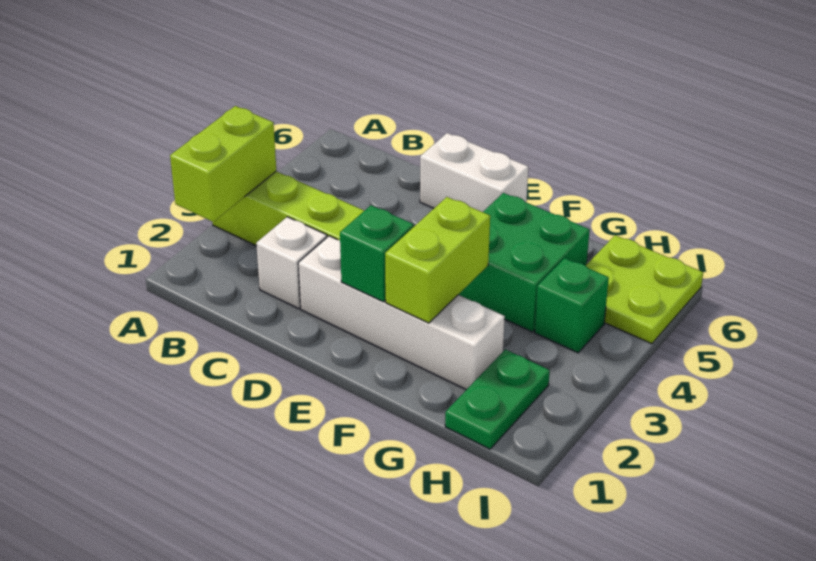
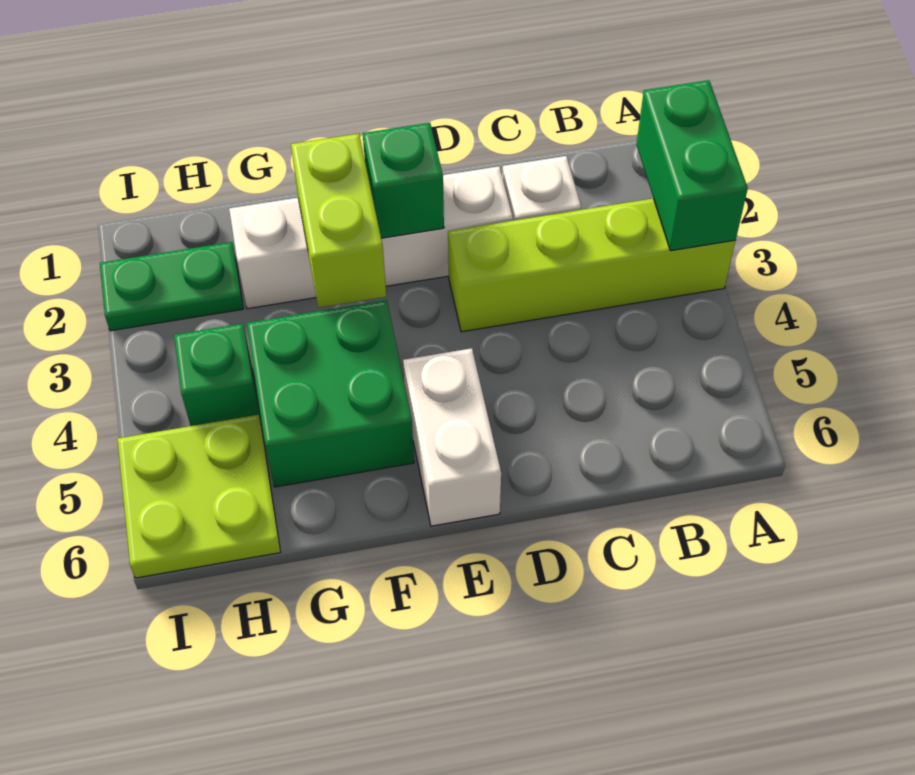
lime 1x2 brick [170,106,276,222] -> green 1x2 brick [636,80,748,251]
white 1x2 brick [420,133,528,212] -> white 1x2 brick turned to [403,348,501,526]
green 1x2 plate [445,349,550,449] -> green 1x2 plate turned to [100,242,243,331]

